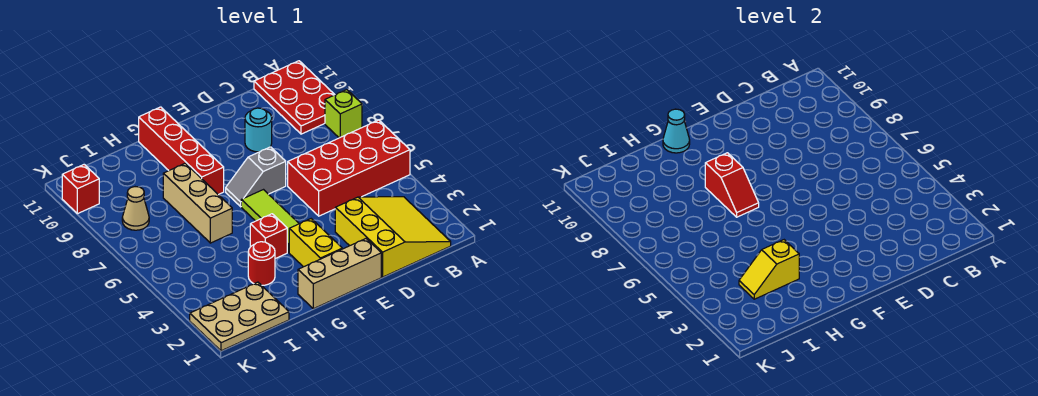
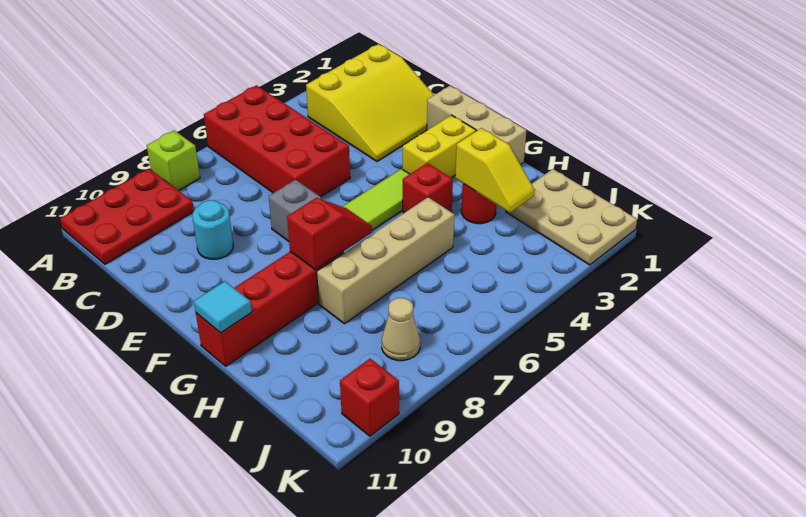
yellow 3x3 slope [335,197,451,277] -> yellow 3x3 slope turned to [306,44,434,161]
cyan 1x1 cone [663,109,690,153] -> cyan 1x1 tile [194,281,252,333]
tan 1x3 brick [163,163,232,243] -> tan 1x4 brick [317,197,454,324]

